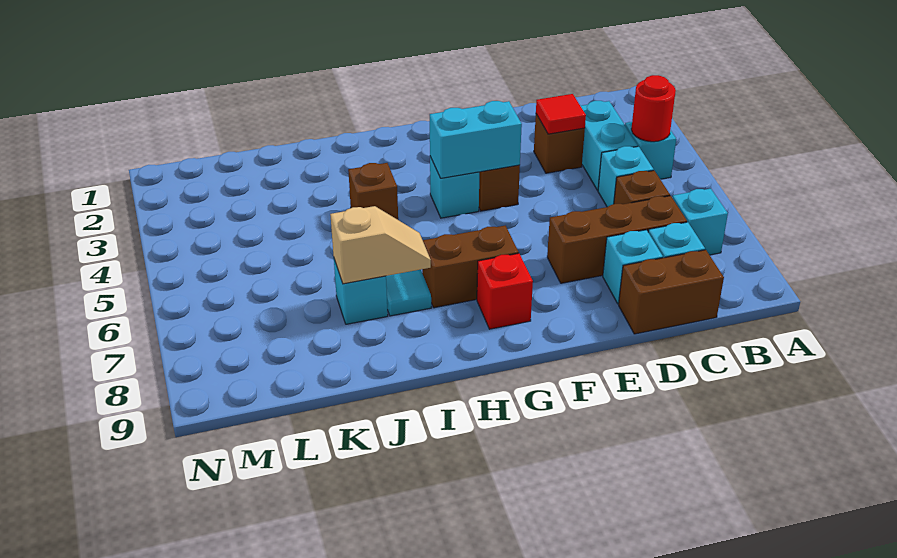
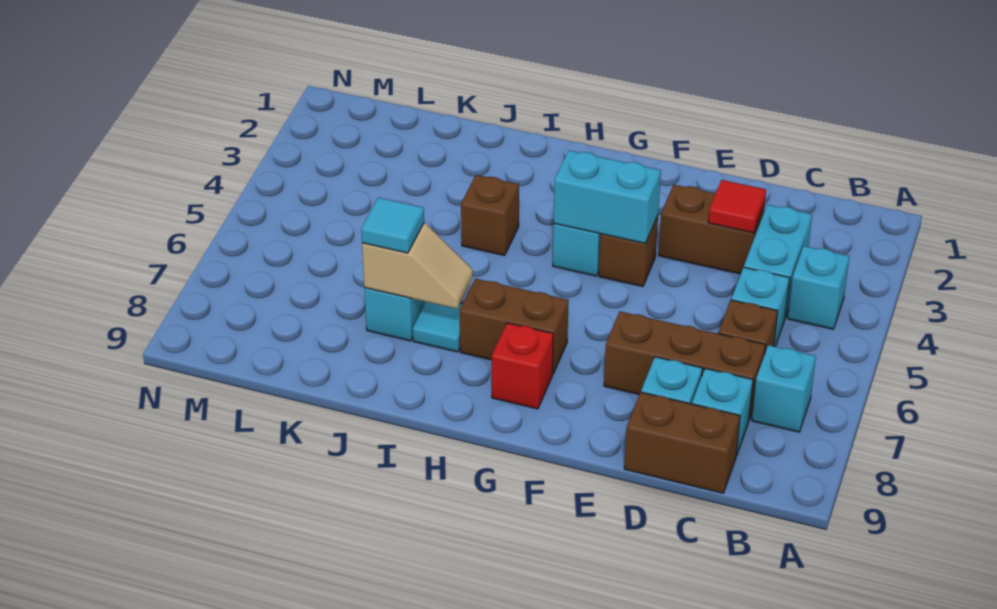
red 1x1 round brick [631,75,676,142] -> none
brown 1x1 brick [534,114,585,173] -> brown 1x2 brick [659,185,765,274]
none -> cyan 1x1 tile [361,197,424,253]

